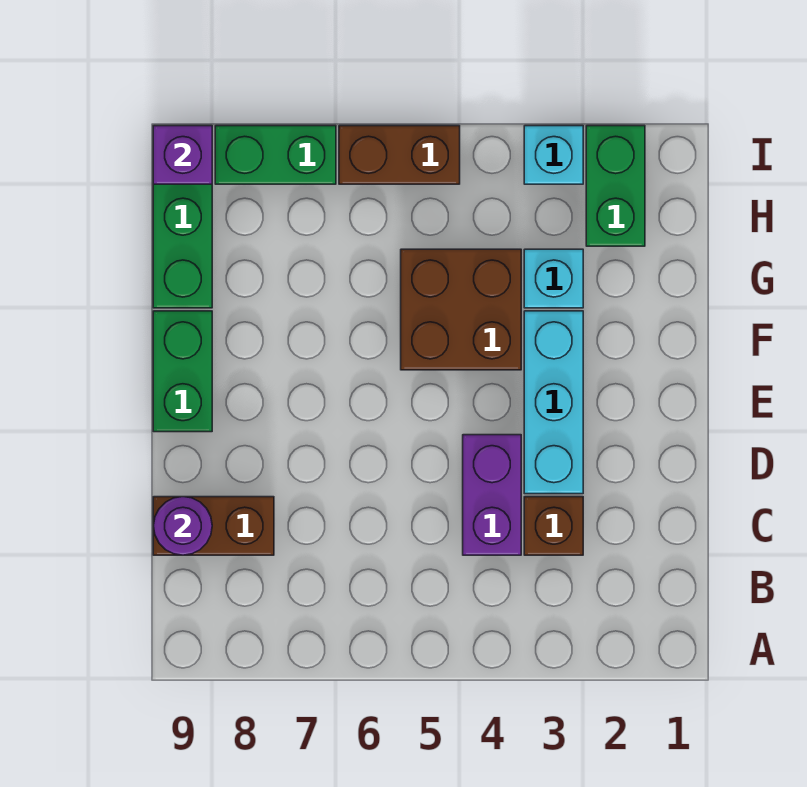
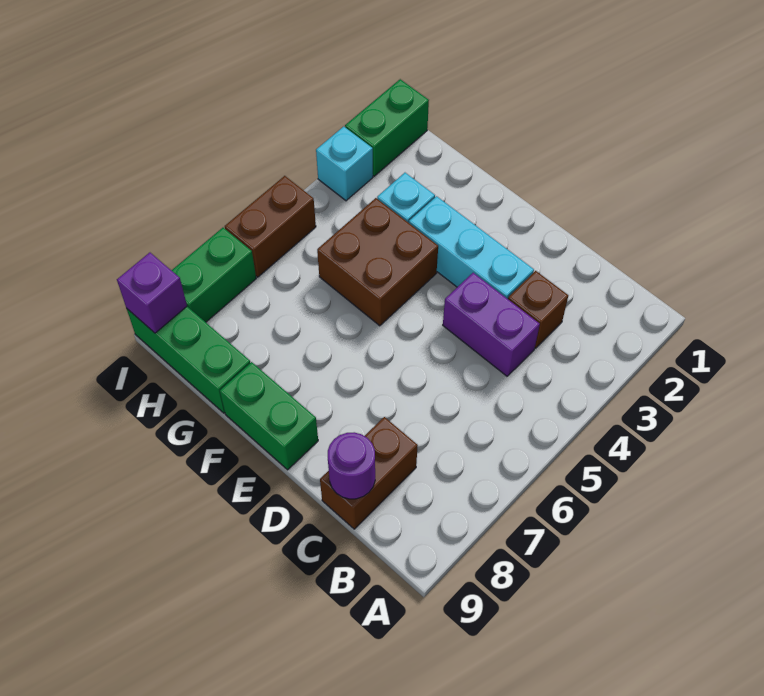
green 1x2 brick [586,126,645,246] -> green 1x2 brick turned to [345,79,429,176]

